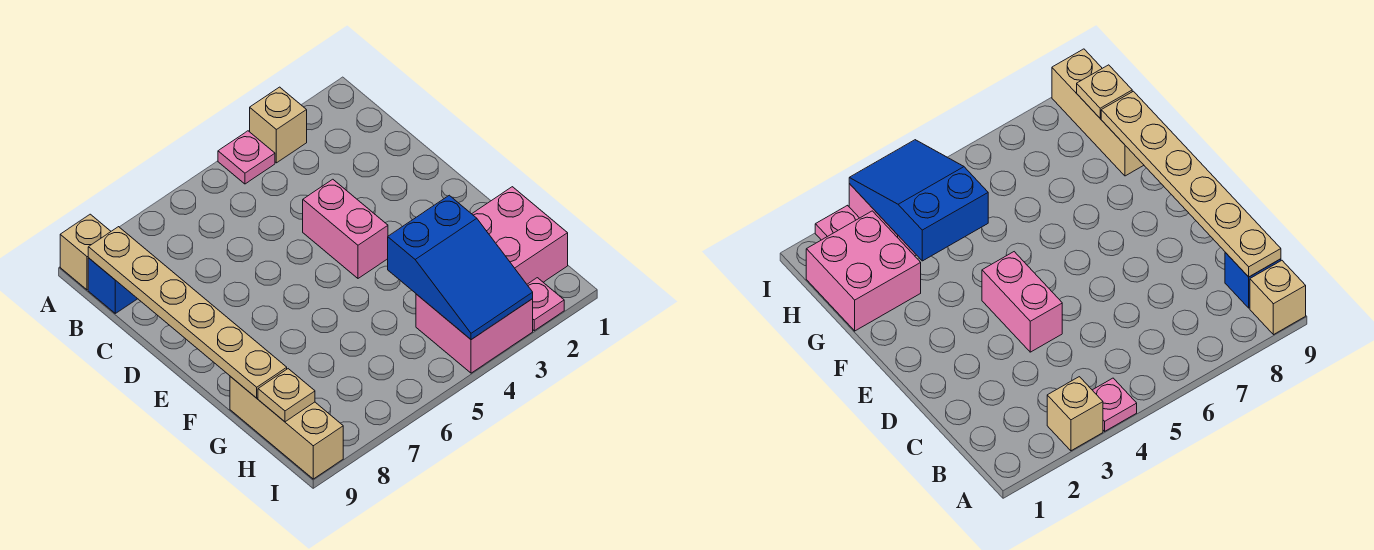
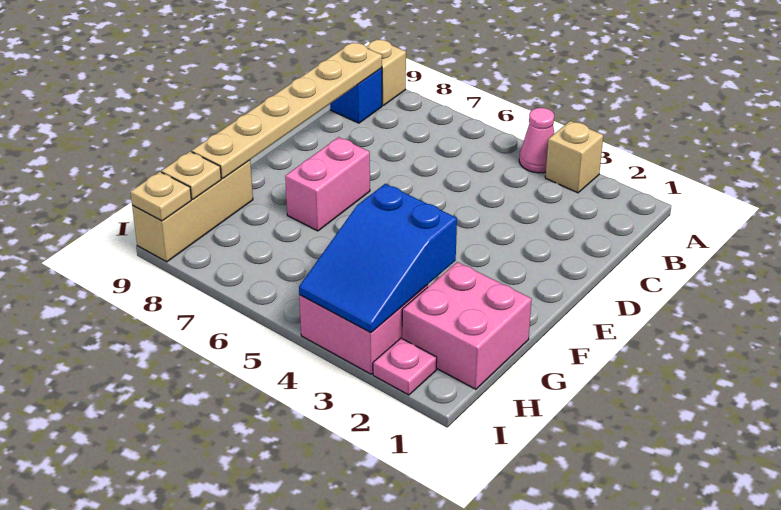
pink 1x1 plate [218,131,275,184] -> pink 1x1 cone [519,108,554,173]
pink 1x2 brick [303,179,388,278] -> pink 1x2 brick moved to [285,137,370,231]
none -> tan 1x1 plate [130,172,191,221]

